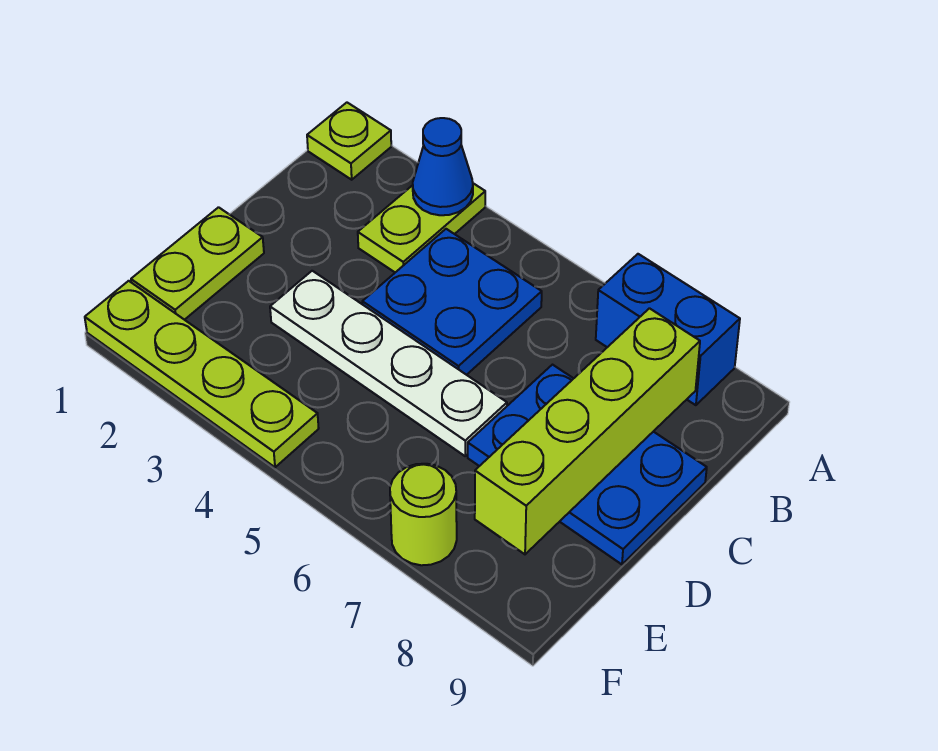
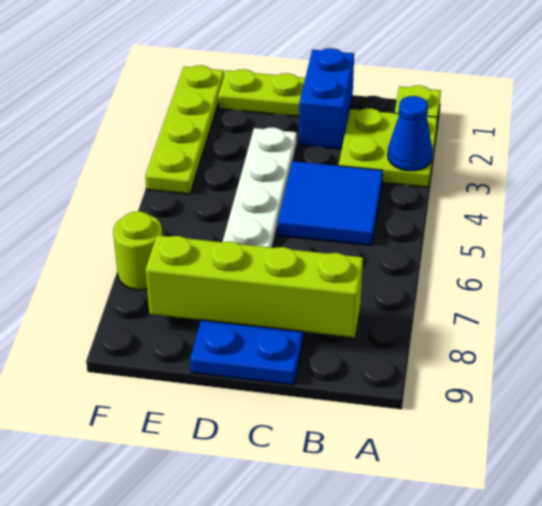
lime 1x2 plate [358,183,485,272] -> lime 2x2 plate [339,108,437,187]
blue 1x2 brick [596,254,740,405] -> blue 1x2 brick moved to [299,48,354,149]
blue 2x2 plate [362,229,542,375] -> blue 2x2 tile [278,161,383,245]

